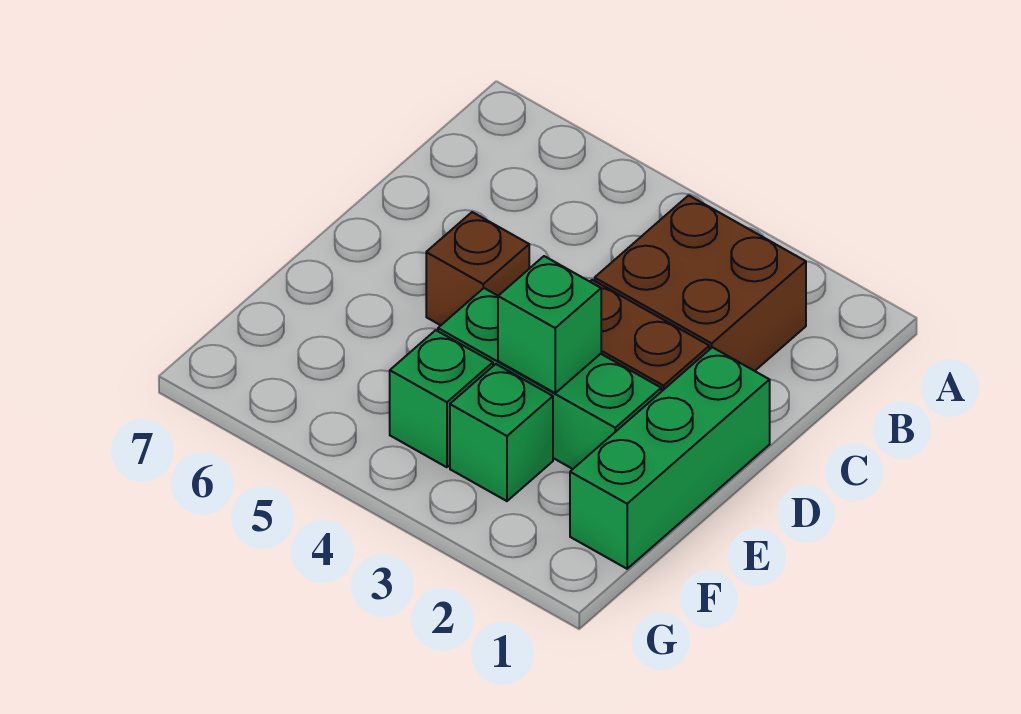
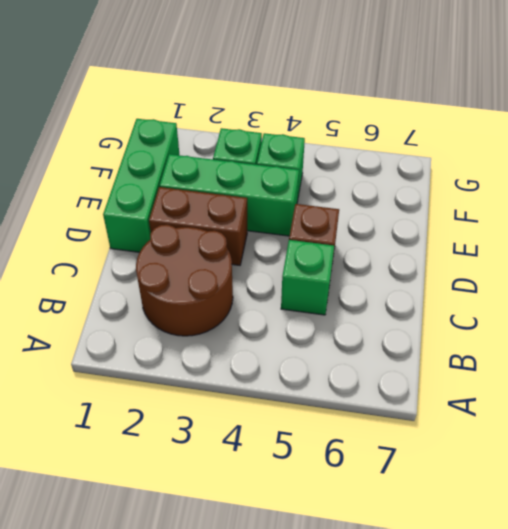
brown 2x2 brick [595,195,806,371] -> brown 2x2 round brick [136,225,233,336]
green 1x1 brick [498,256,601,393] -> green 1x1 brick moved to [281,240,334,315]

